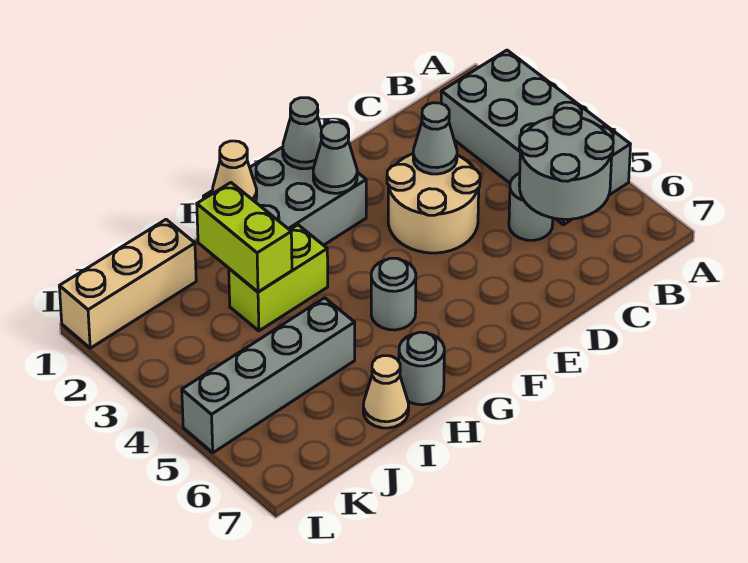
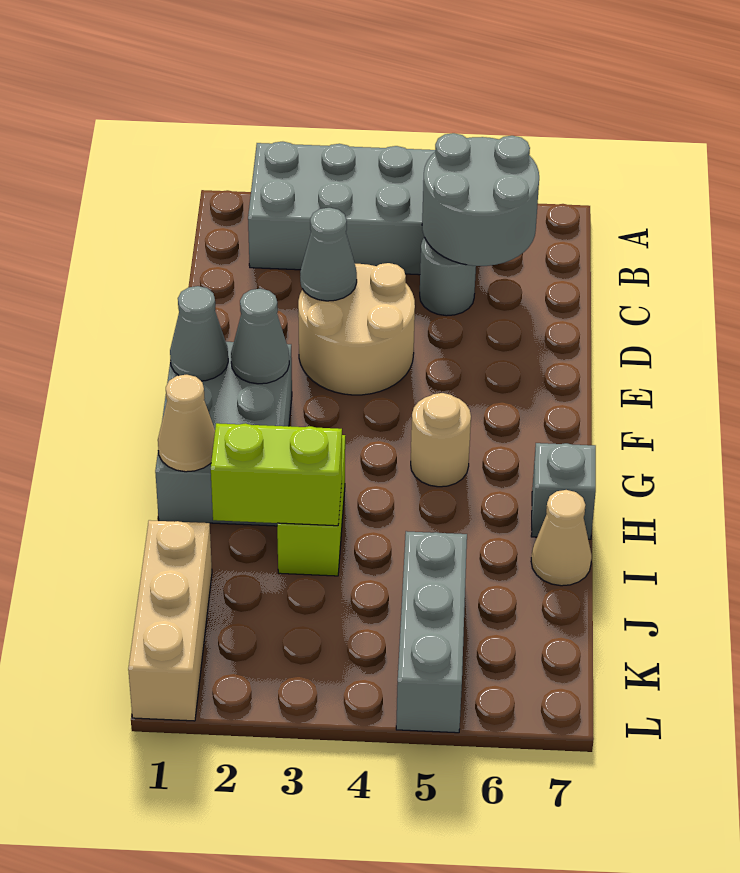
grey 1x1 round brick [371,258,416,330] -> tan 1x1 round brick [411,393,471,487]
grey 1x1 round brick [399,332,444,405] -> grey 1x1 brick [531,443,596,539]
grey 1x4 brick [182,298,355,453] -> grey 1x3 brick [396,531,467,733]

